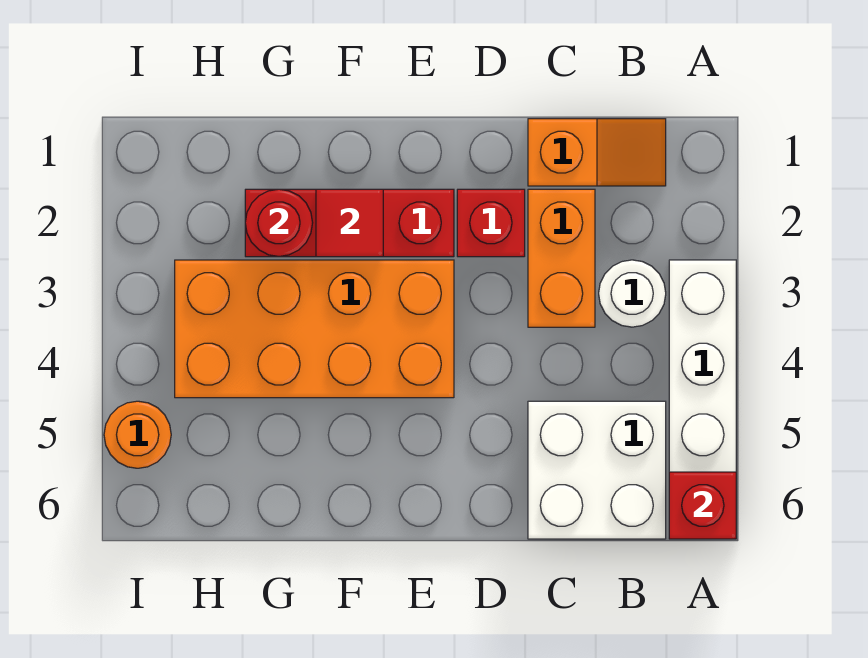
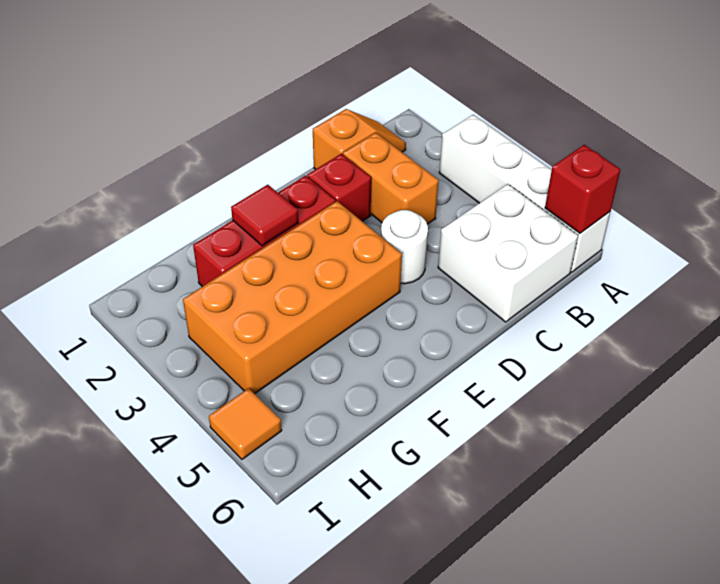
white 1x1 round brick [599,260,666,327] -> white 1x1 round brick moved to [381,210,428,284]
red 1x1 round brick [245,189,313,257] -> none
orange 1x1 round brick [104,401,171,468] -> orange 1x1 tile [209,388,282,459]

